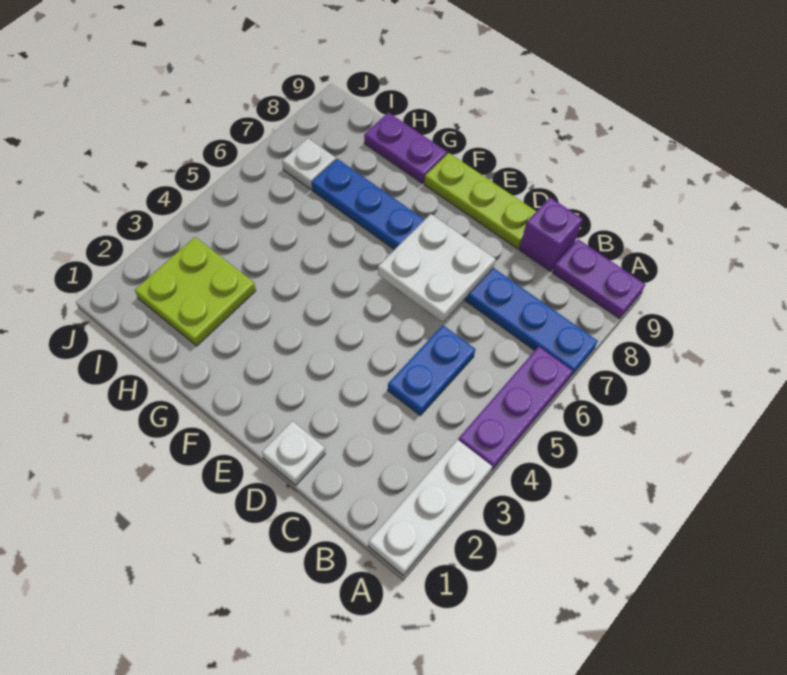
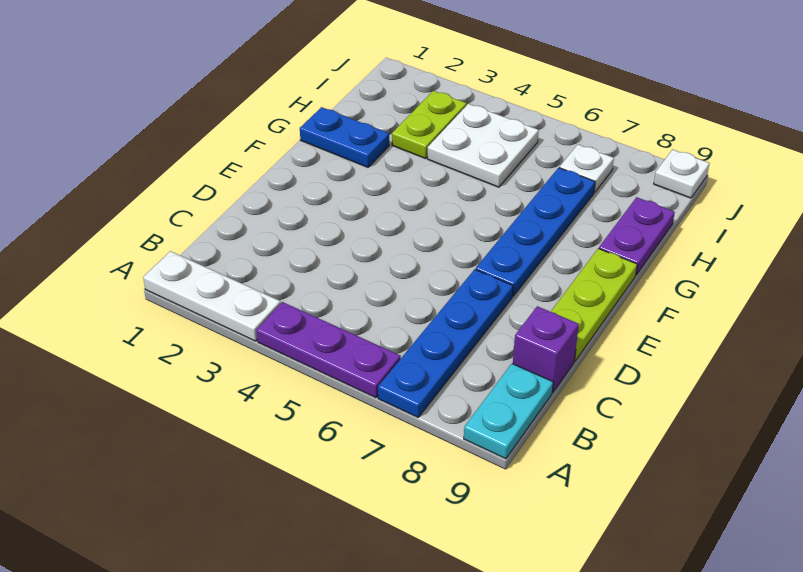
purple 1x2 plate [553,239,645,319] -> cyan 1x2 plate [464,364,553,459]
blue 1x2 plate [388,325,475,415] -> blue 1x2 plate moved to [300,107,389,167]
white 1x1 plate [262,421,325,485] -> white 1x1 plate moved to [654,150,710,198]
white 2x2 plate [378,214,496,322] -> white 2x2 plate moved to [427,104,539,187]
lime 2x2 plate [135,237,256,346] -> lime 1x2 plate [392,91,467,159]

